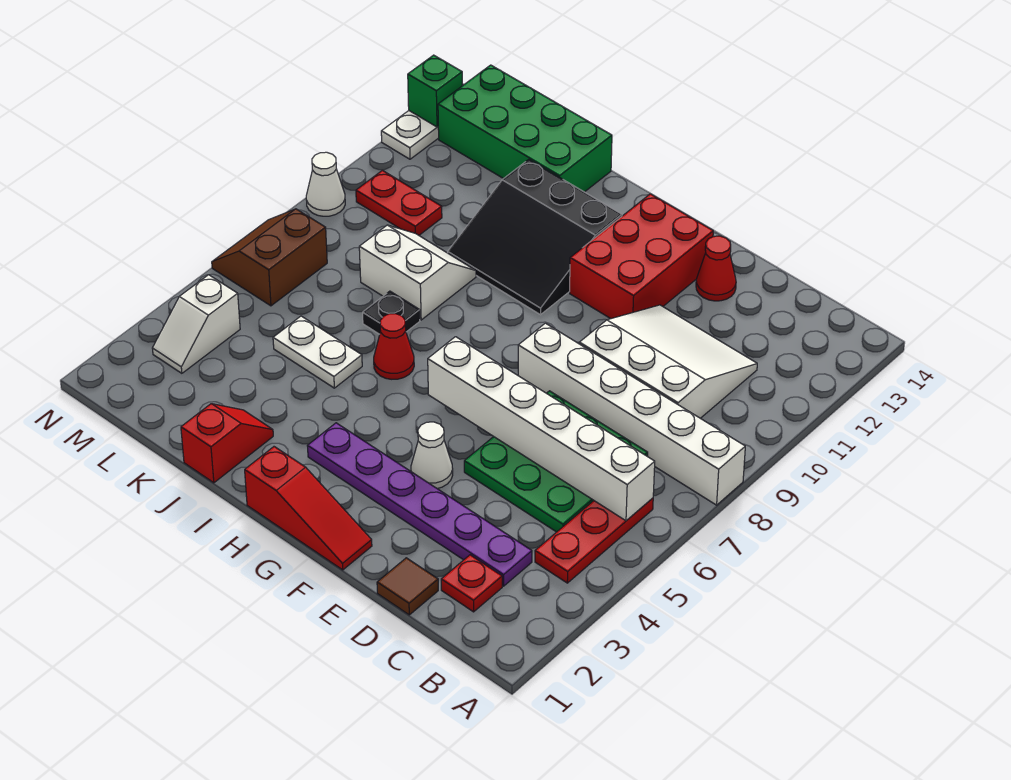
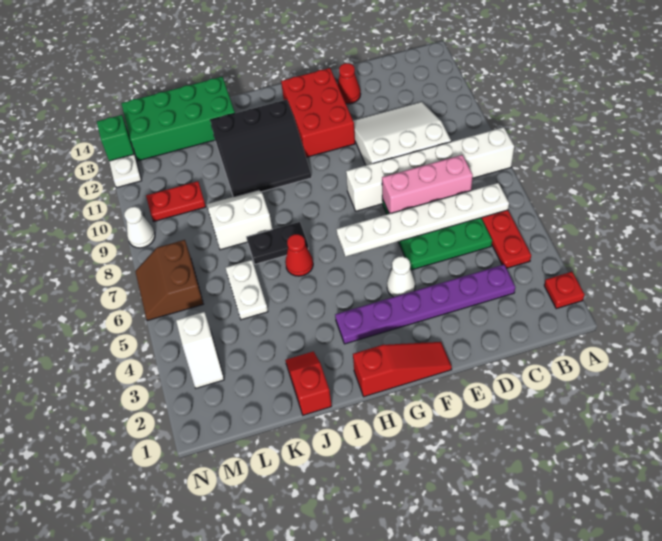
white 1x6 brick [428,337,655,521] -> white 1x6 plate [336,183,509,257]
red 1x1 plate [441,555,502,612] -> red 1x1 plate moved to [544,272,585,309]
none -> pink 1x3 brick [382,155,473,214]
brown 1x1 tile [377,558,438,615] -> none
white 1x2 plate [273,316,362,388] -> white 1x2 plate turned to [226,260,268,320]
black 1x1 plate [363,291,420,334] -> black 1x2 plate [247,222,308,264]

